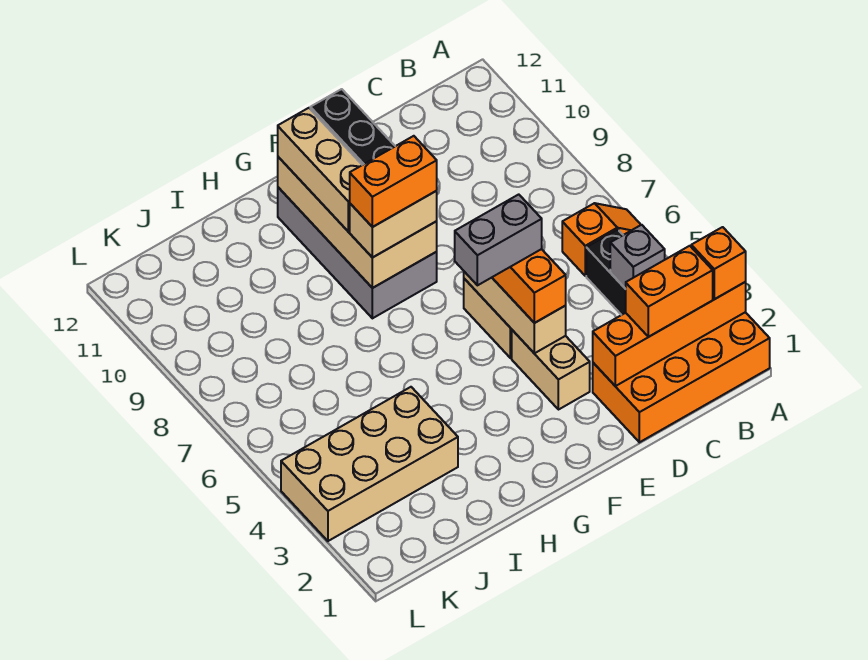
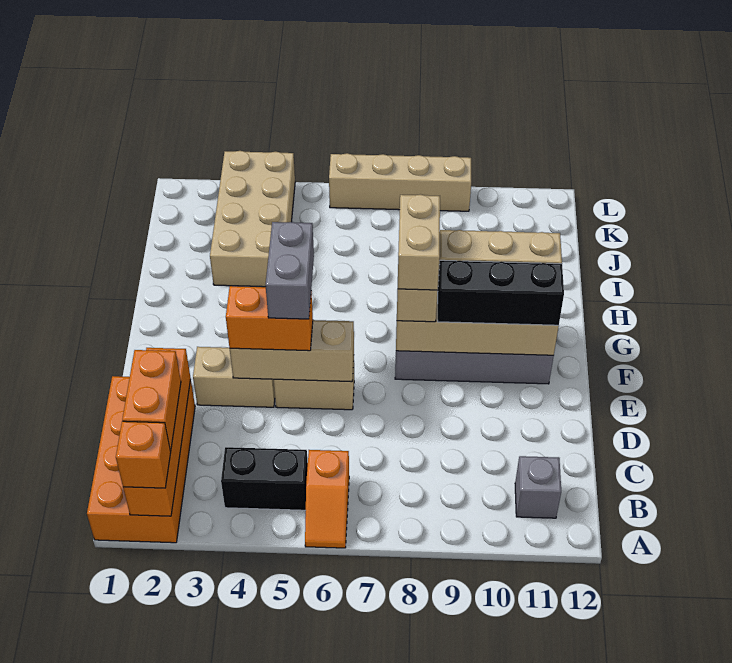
grey 1x1 brick [610,225,665,289] -> grey 1x1 brick moved to [515,456,561,518]
orange 1x2 brick [350,136,437,227] -> tan 1x2 brick [398,194,440,290]
none -> tan 1x4 brick [329,153,471,211]

